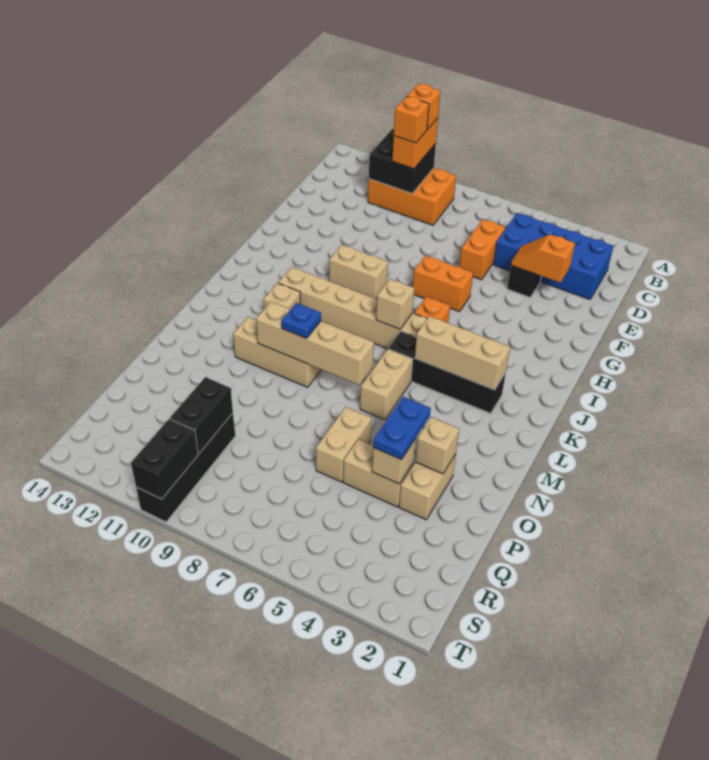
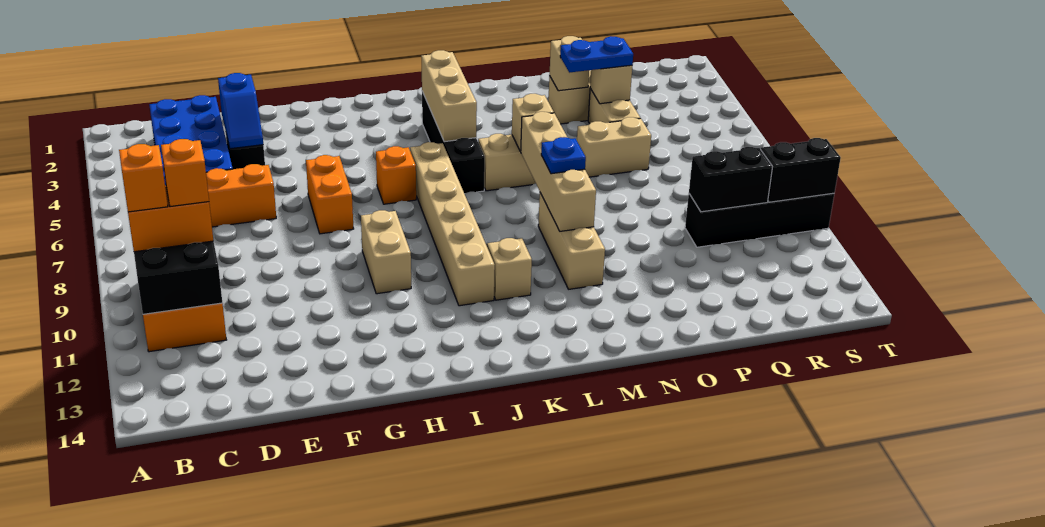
orange 1x2 slope [511,234,575,283] -> blue 1x2 slope [218,73,263,149]
tan 1x1 brick [376,279,414,329] -> tan 1x1 brick moved to [512,94,554,151]

